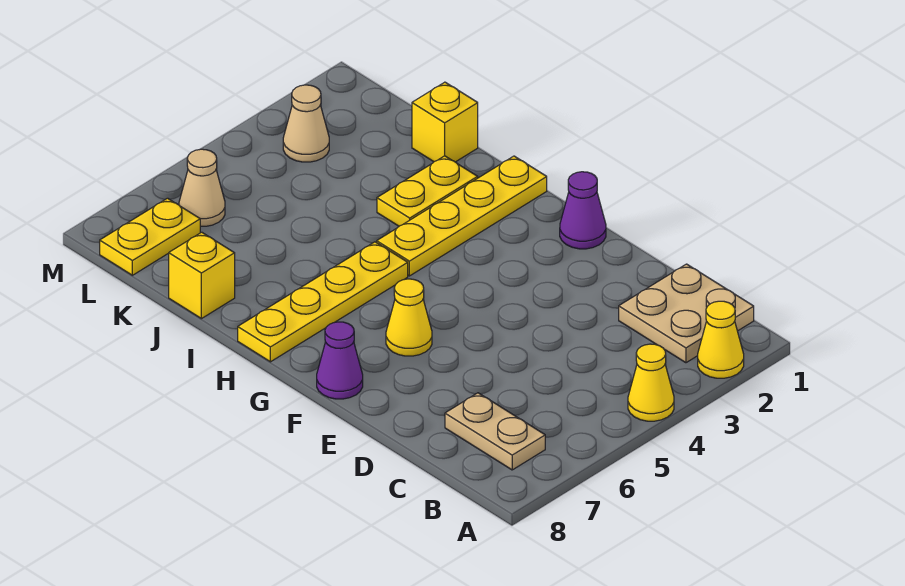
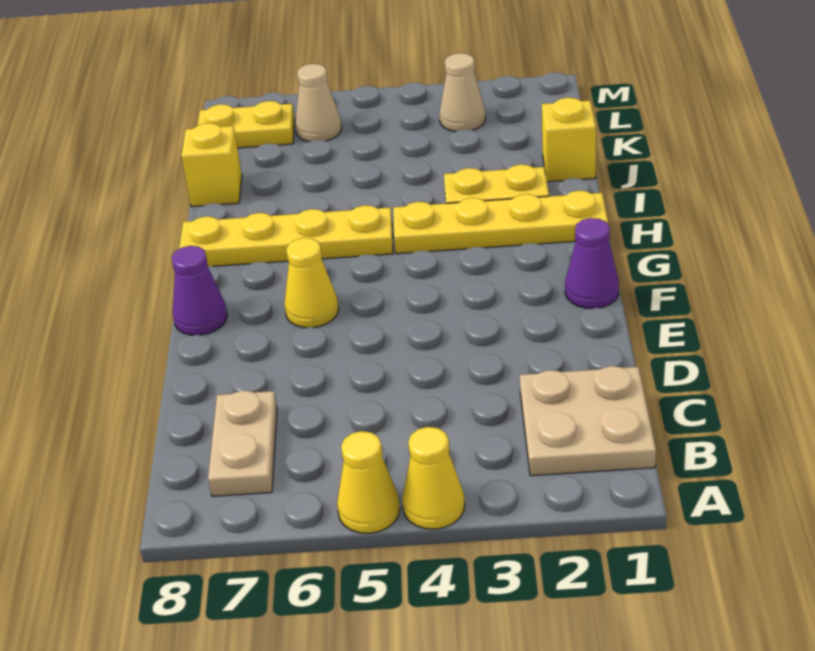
yellow 1x1 cone [698,301,744,378] -> yellow 1x1 cone moved to [337,431,400,533]

